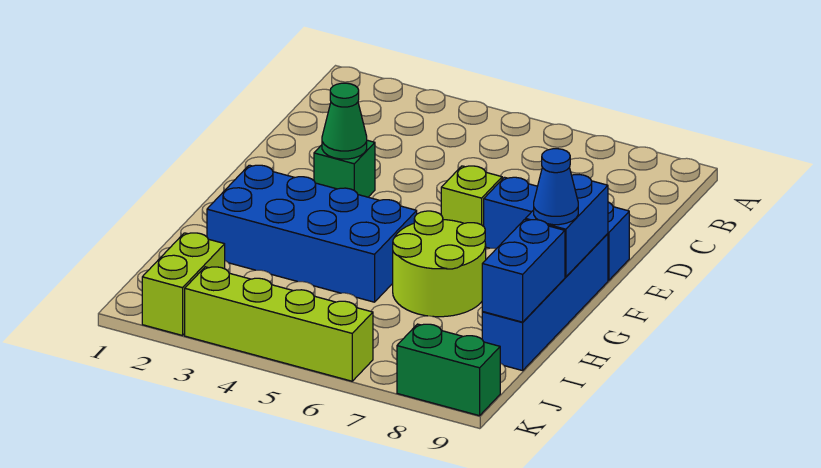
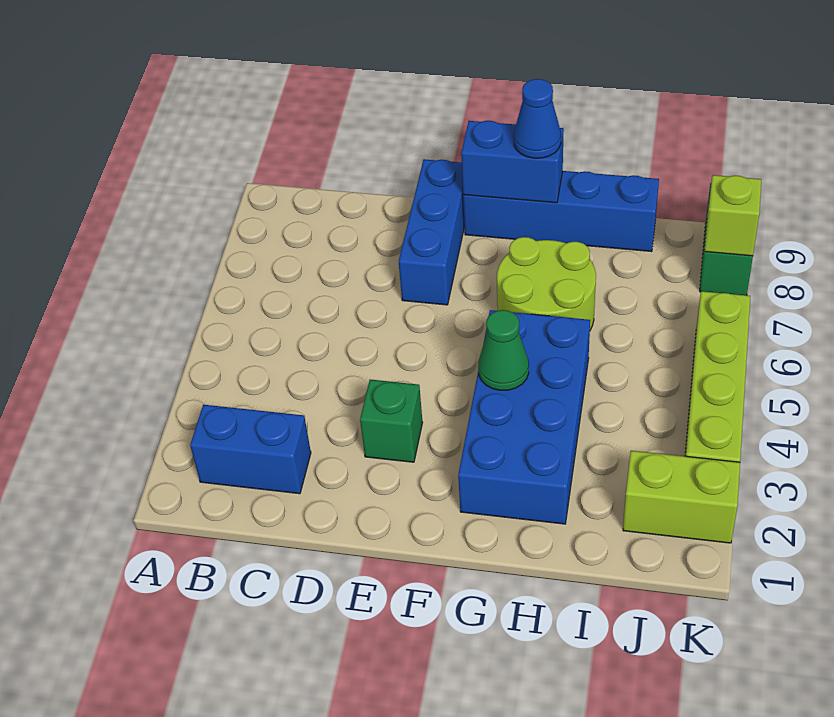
green 1x1 cone [322,83,367,159] -> green 1x1 cone moved to [478,310,529,390]
lime 1x1 brick [441,166,502,226] -> lime 1x1 brick moved to [704,175,761,256]
blue 1x2 brick [482,220,565,322] -> blue 1x2 brick moved to [190,405,311,494]

